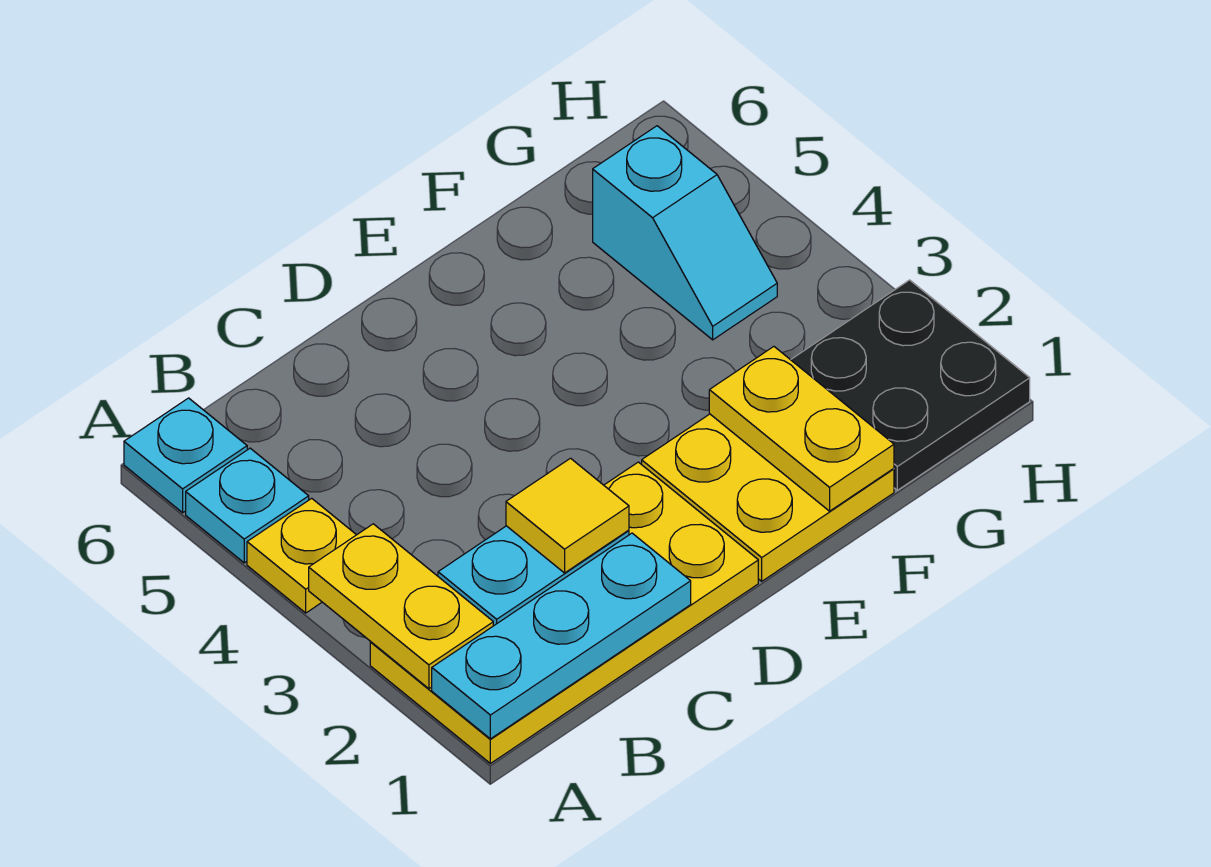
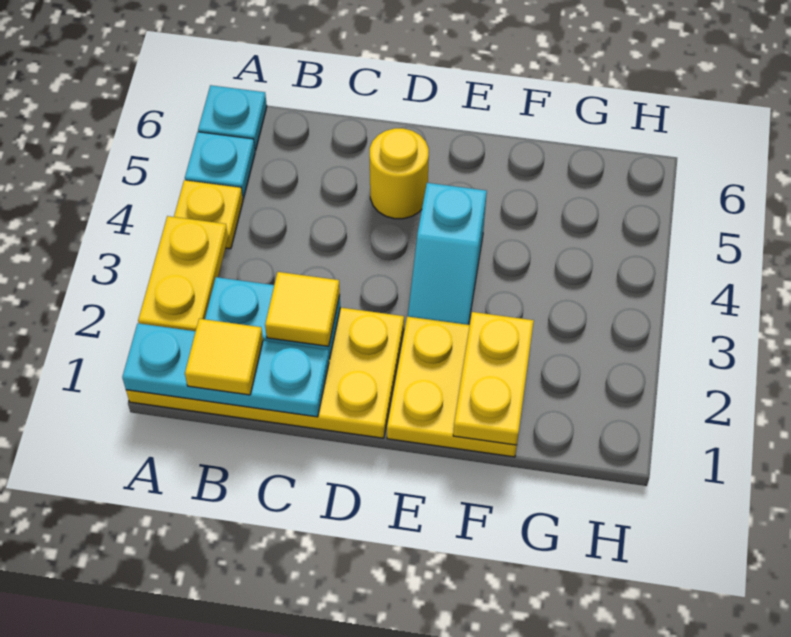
none -> yellow 1x1 tile [185,319,263,395]
none -> yellow 1x1 round brick [370,128,429,219]
black 2x2 plate [791,280,1030,490] -> none
cyan 1x2 slope [593,126,777,340] -> cyan 1x2 slope moved to [408,183,487,325]

